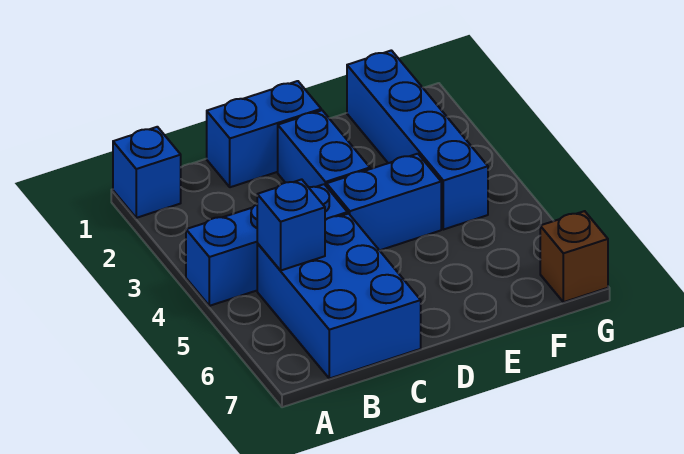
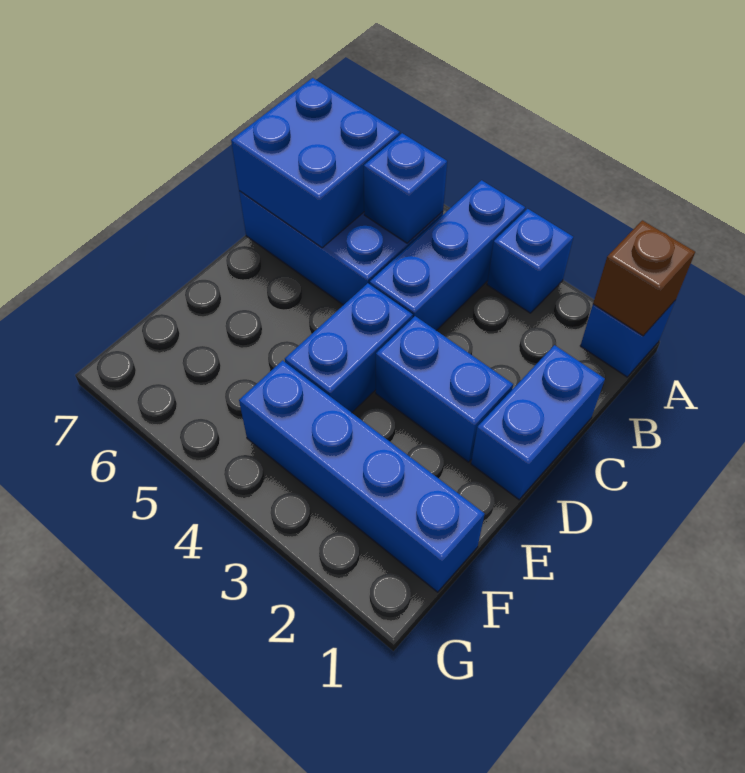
none -> blue 1x1 brick [487,209,573,313]
none -> blue 2x2 brick [231,78,400,248]
brown 1x1 brick [540,211,608,302] -> brown 1x1 brick moved to [593,220,695,336]

